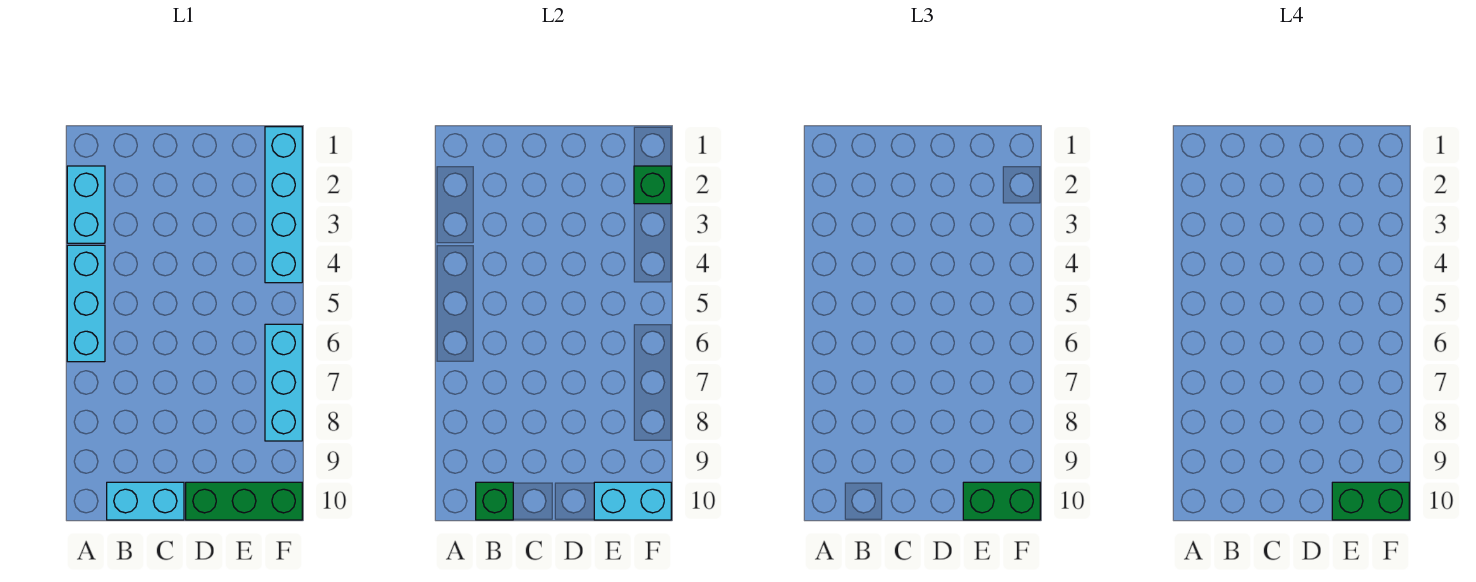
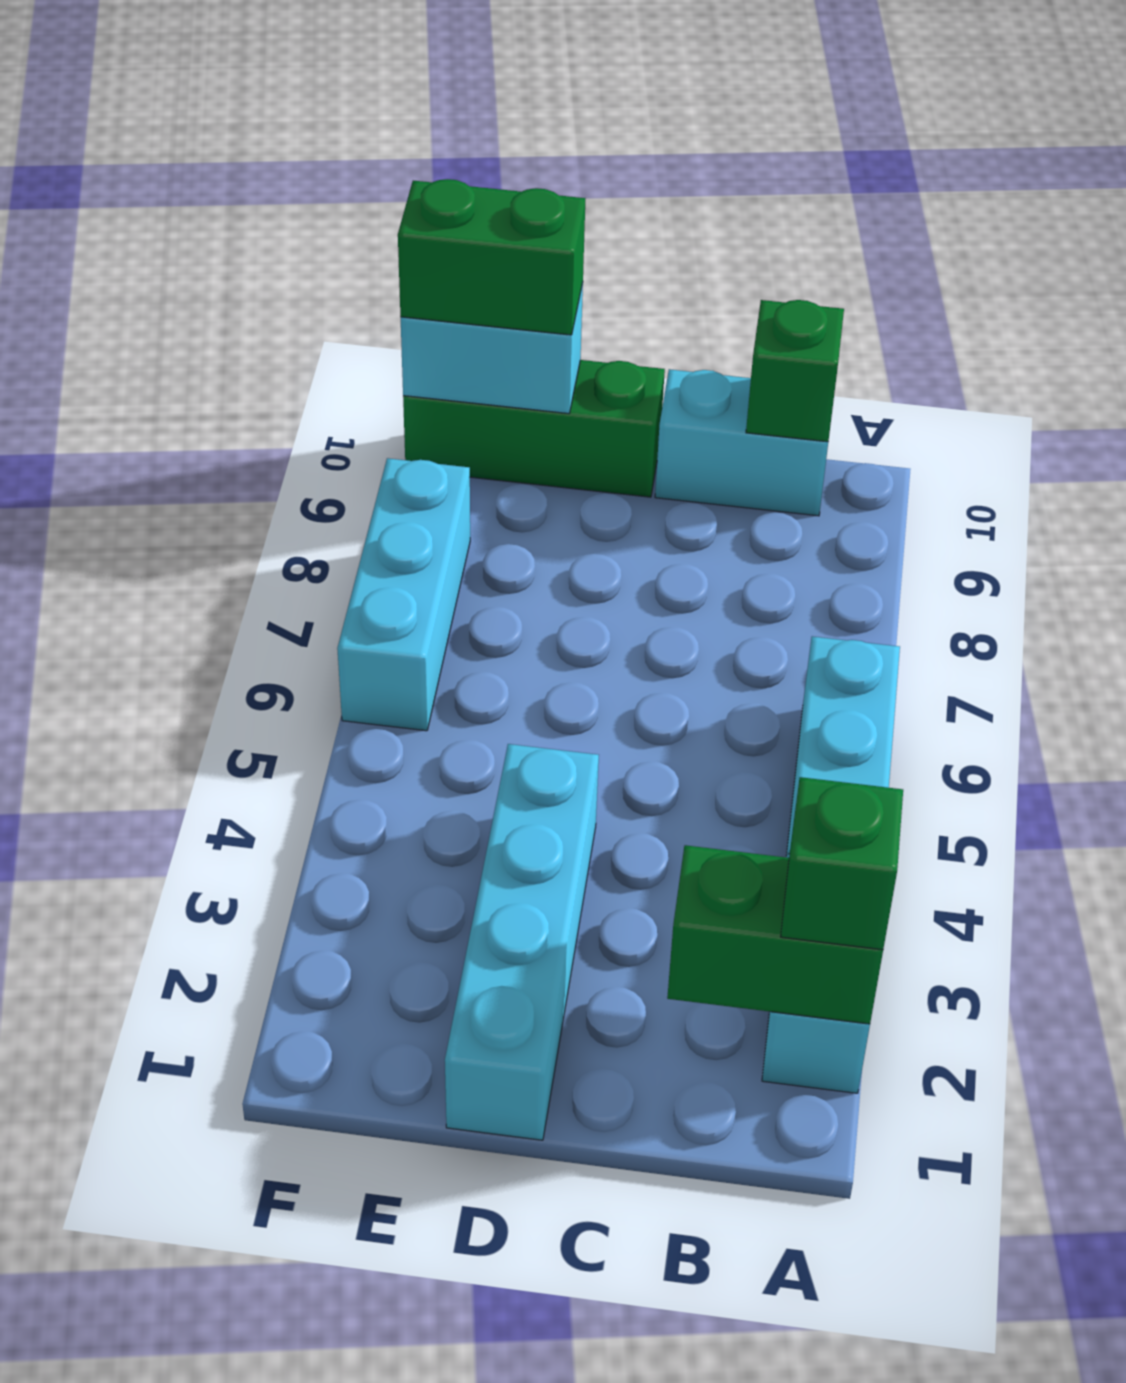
green 1x2 brick [1332,482,1409,520] -> green 1x2 brick moved to [667,845,883,1024]
cyan 1x4 brick [265,127,302,283] -> cyan 1x4 brick moved to [445,744,599,1140]
green 1x1 brick [634,166,671,204] -> green 1x1 brick moved to [781,777,903,950]

